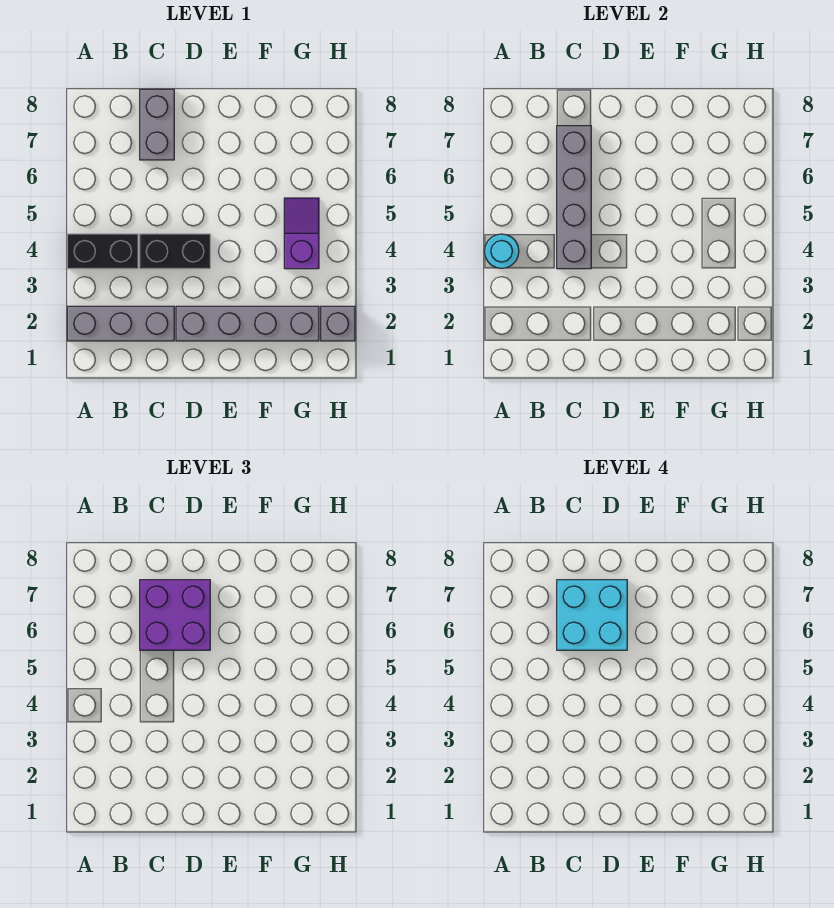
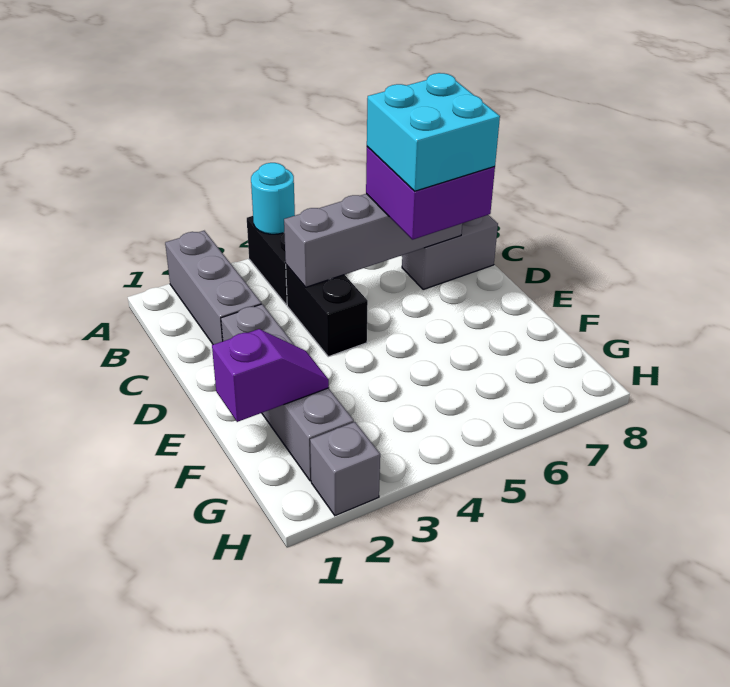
purple 1x2 slope [284,198,319,269] -> purple 1x2 slope moved to [212,329,329,422]

